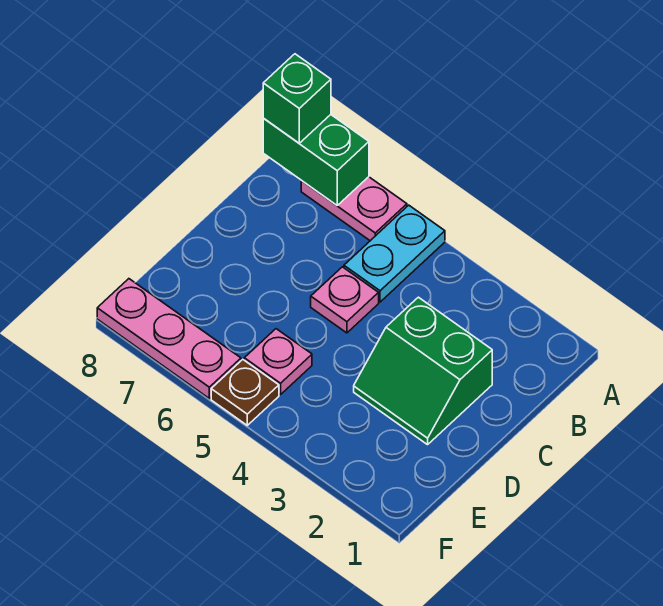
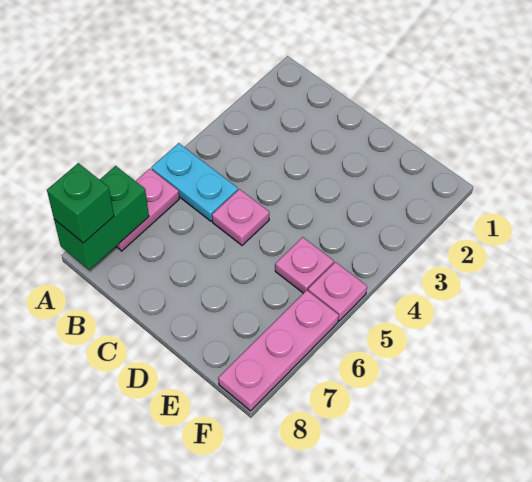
green 2x2 slope [354,297,492,445] -> none
brown 1x1 plate [211,360,279,425] -> pink 1x1 plate [308,262,367,321]

